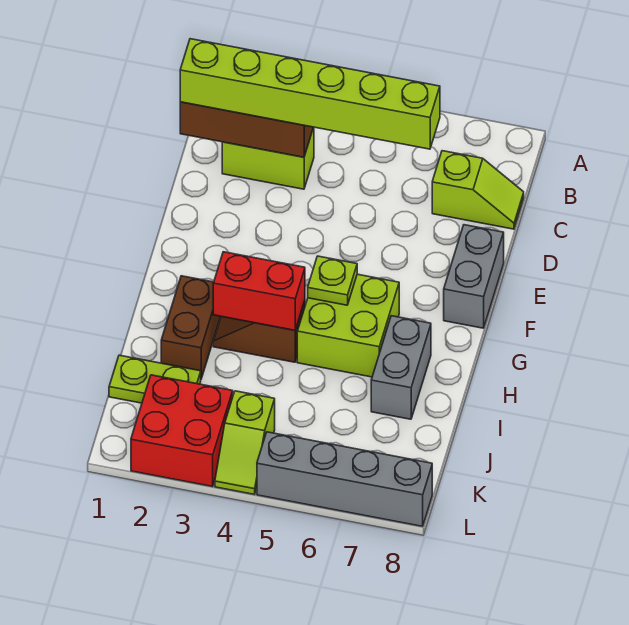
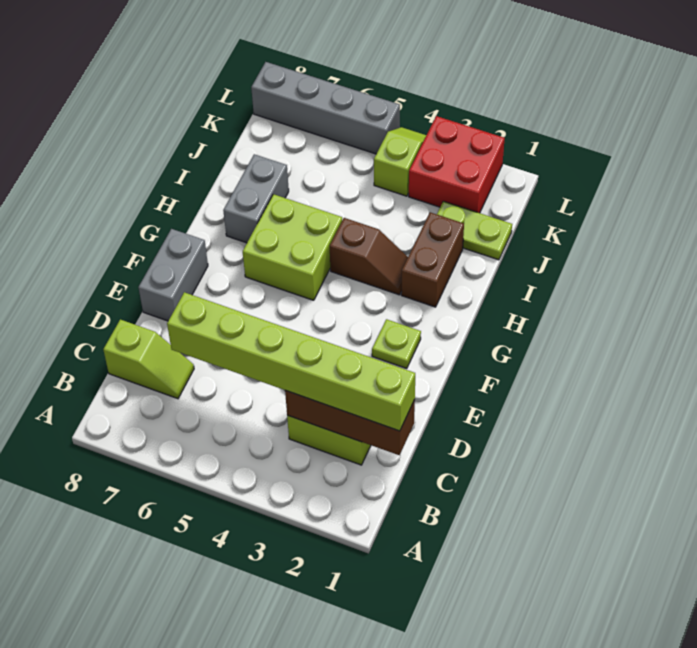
lime 1x2 slope [432,151,524,229] -> lime 1x2 slope turned to [103,319,194,399]
lime 1x1 plate [308,256,357,305] -> lime 1x1 plate moved to [372,319,421,369]
red 1x2 brick [213,252,305,330] -> none

